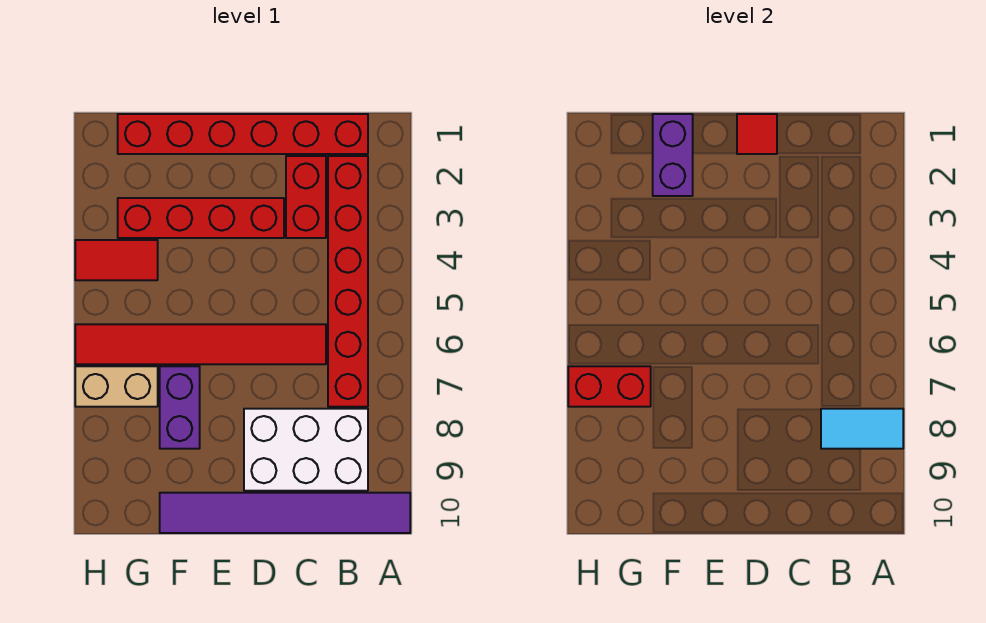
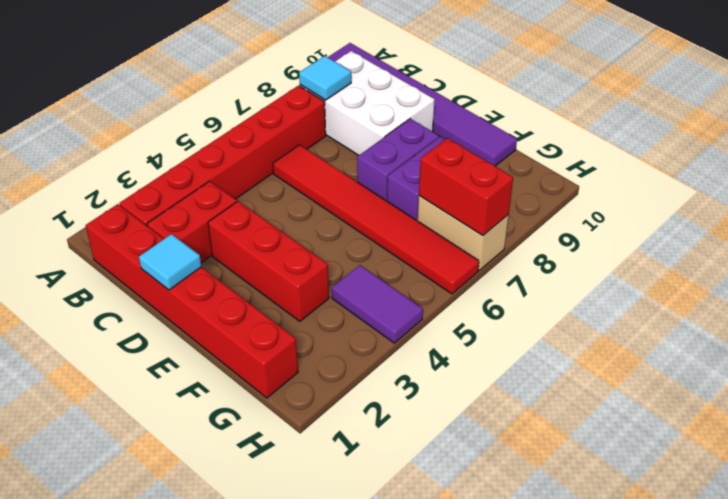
cyan 1x2 tile [821,409,903,449] -> cyan 1x1 tile [299,56,351,100]
red 1x1 tile [737,114,777,154] -> cyan 1x1 tile [139,234,201,290]
red 1x4 brick [118,198,284,238] -> red 1x3 brick [208,201,329,321]
purple 1x2 brick [653,114,693,196] -> purple 1x2 brick moved to [357,119,439,201]
red 1x2 tile [75,240,158,280] -> purple 1x2 tile [332,265,423,343]

